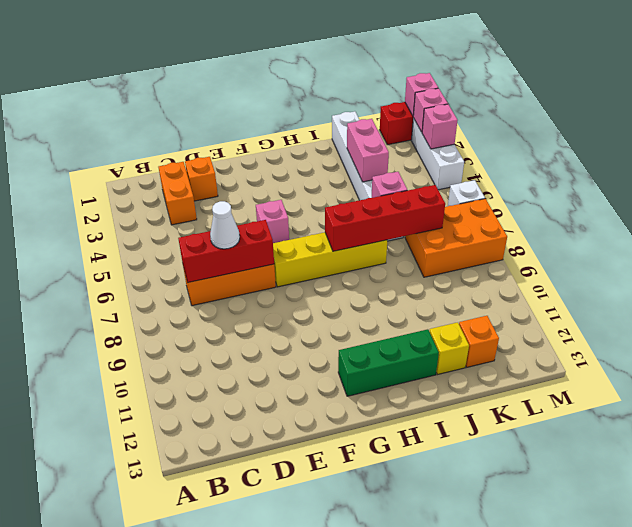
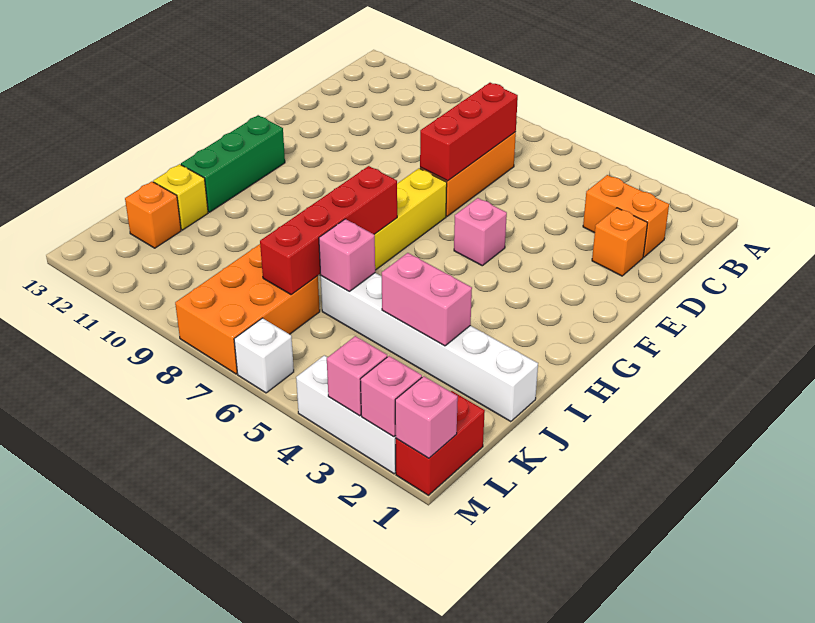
white 1x1 cone [210,201,240,249] -> none

